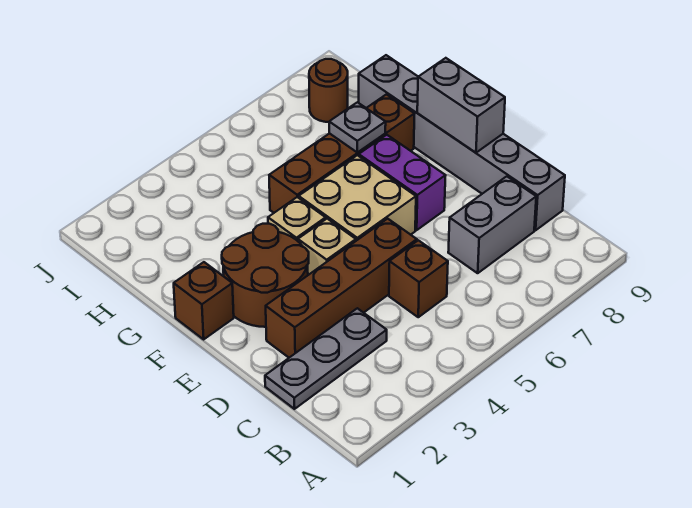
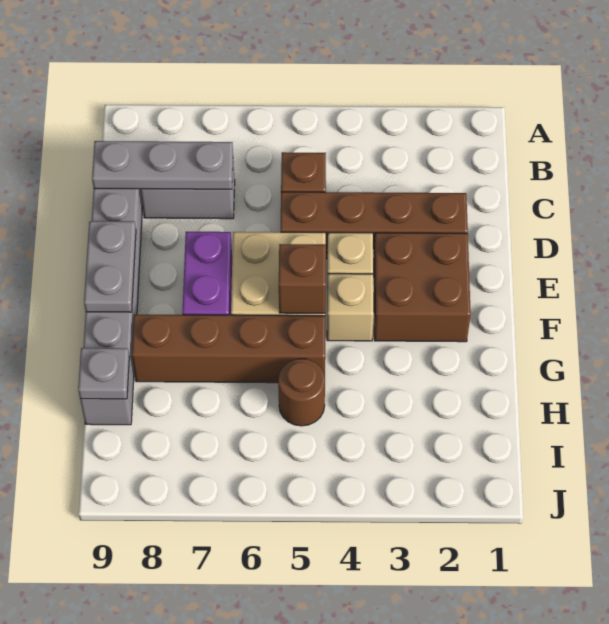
grey 1x3 plate [265,308,387,409] -> grey 1x3 plate moved to [92,141,233,189]
brown 2x2 round brick [222,224,309,327] -> brown 2x2 brick [374,233,471,342]
grey 1x2 brick [417,58,505,153] -> grey 1x2 plate [84,221,136,312]
brown 1x1 brick [174,262,234,339] -> brown 1x1 brick moved to [279,244,326,313]
grey 1x1 plate [329,102,386,153] -> grey 1x1 plate moved to [78,348,129,399]
brown 1x1 round brick [309,59,348,122] -> brown 1x1 round brick moved to [278,359,325,426]

